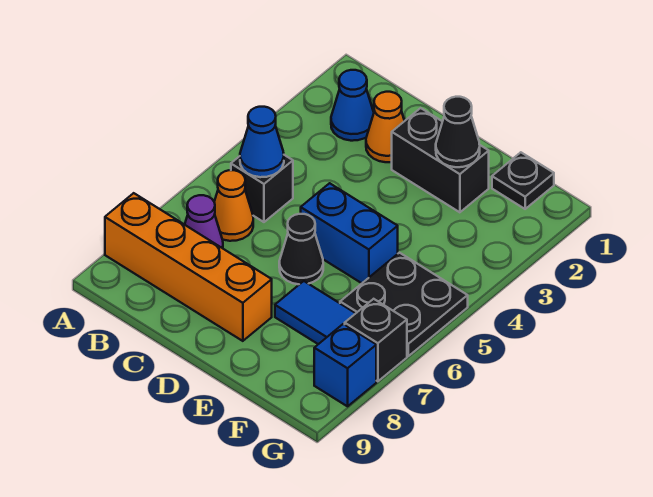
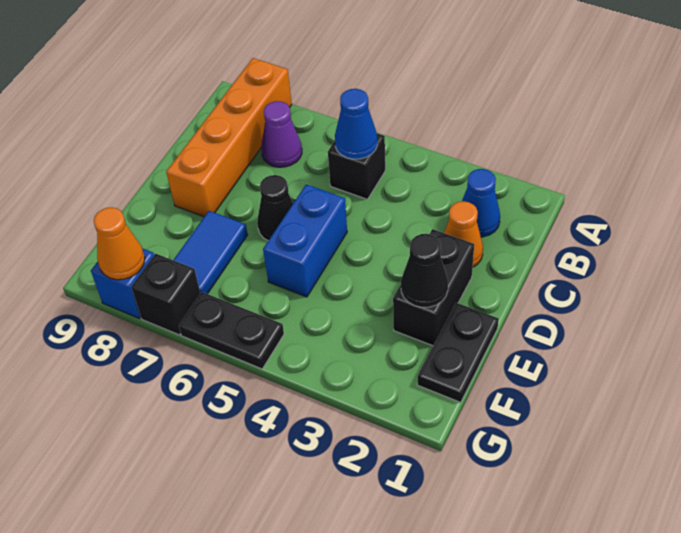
orange 1x1 cone [214,170,253,241] -> orange 1x1 cone moved to [94,208,145,280]
black 1x1 plate [492,152,554,209] -> black 1x2 plate [417,303,499,402]
black 2x2 plate [340,253,468,356] -> black 1x2 plate [179,292,284,369]

